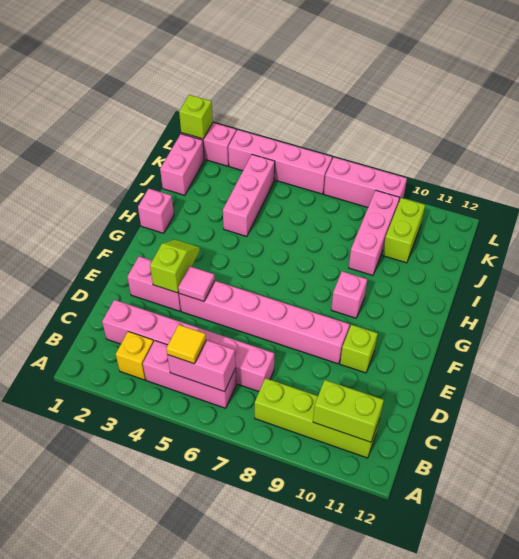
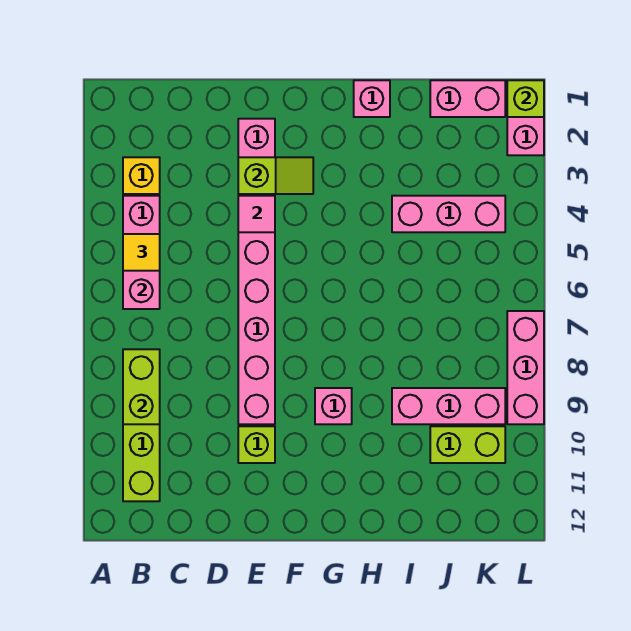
lime 1x2 brick [313,380,384,442] -> lime 1x2 brick moved to [123,349,160,424]
pink 1x6 brick [102,300,274,391] -> none
pink 1x4 brick [228,130,332,194] -> none

